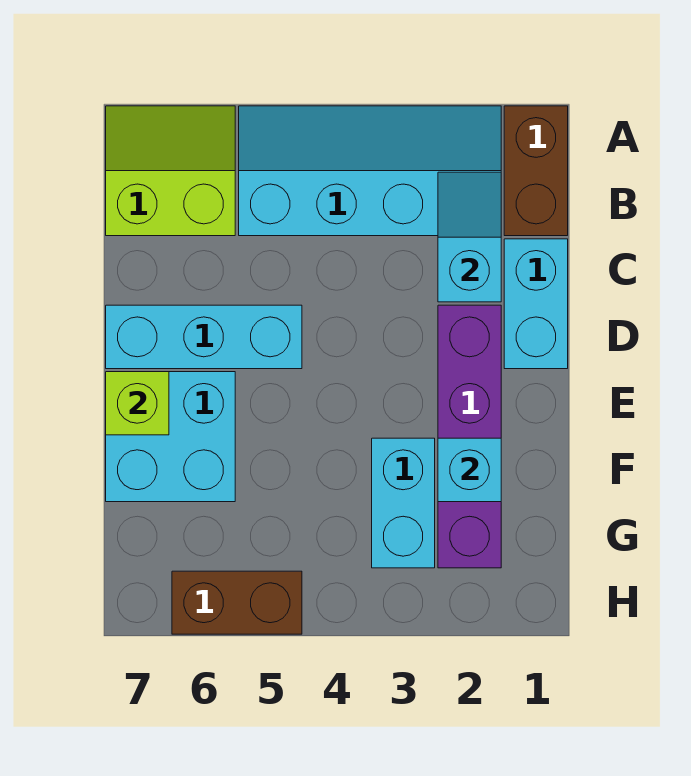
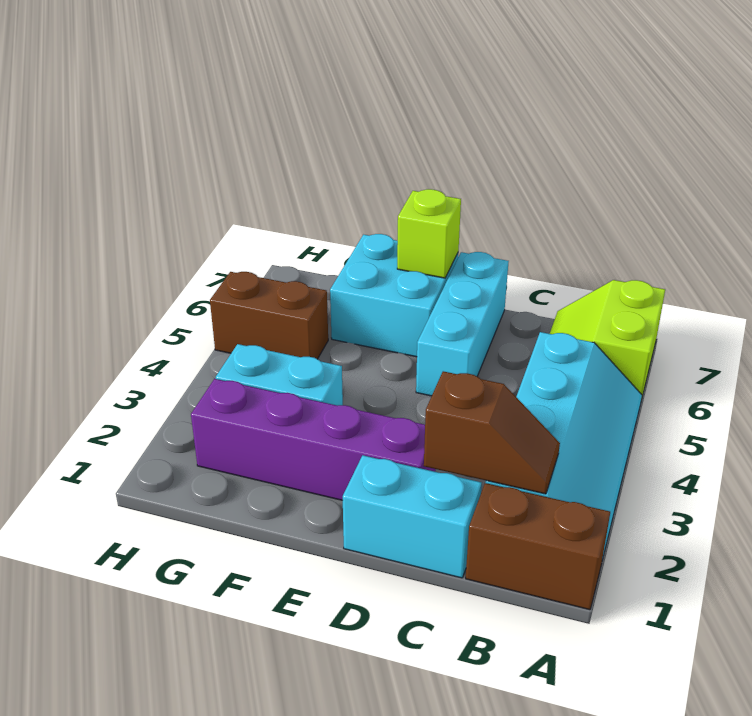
lime 2x2 slope [106,106,235,236] -> lime 2x2 slope turned to [550,280,665,400]
cyan 1x2 slope [438,172,501,302] -> brown 1x2 slope [424,371,560,494]
cyan 1x1 brick [438,438,501,502] -> none
brown 1x2 brick [172,571,302,634] -> brown 1x2 brick turned to [210,272,328,359]

